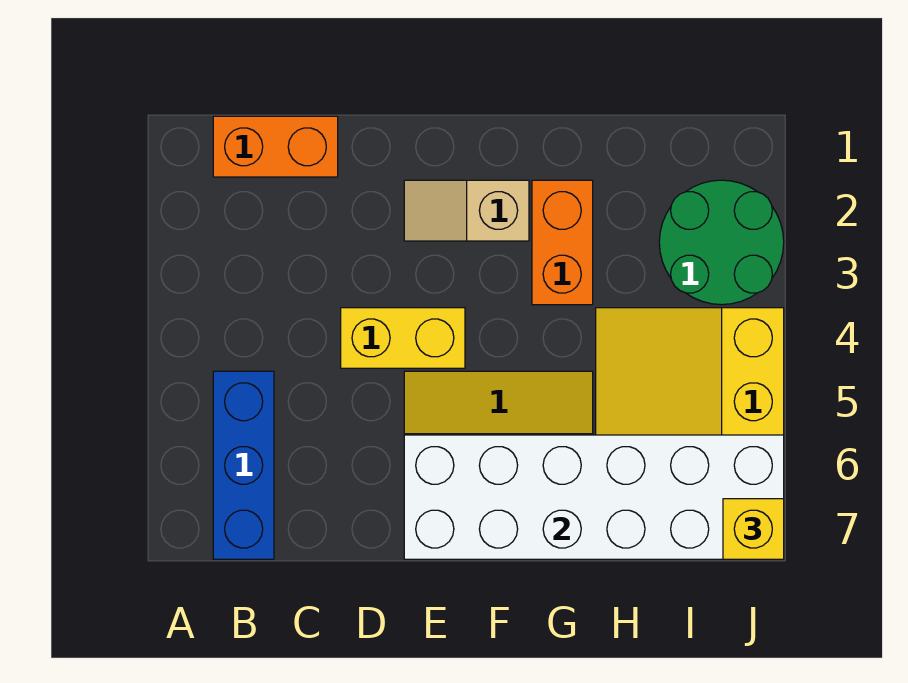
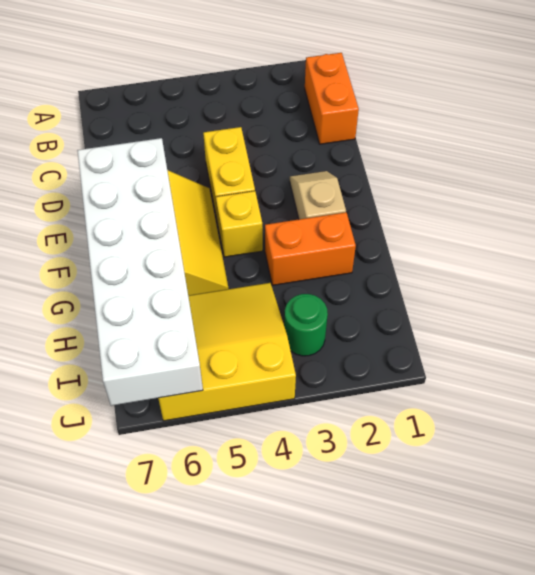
blue 1x3 brick [213,371,274,559] -> none
green 2x2 round brick [659,180,784,305] -> green 1x1 round brick [284,294,328,356]
yellow 1x1 brick [723,499,784,559] -> yellow 1x1 brick moved to [216,191,263,257]

